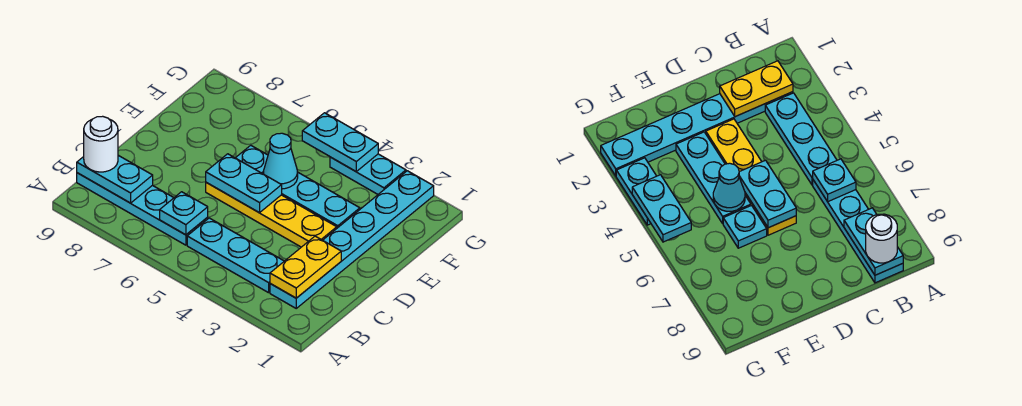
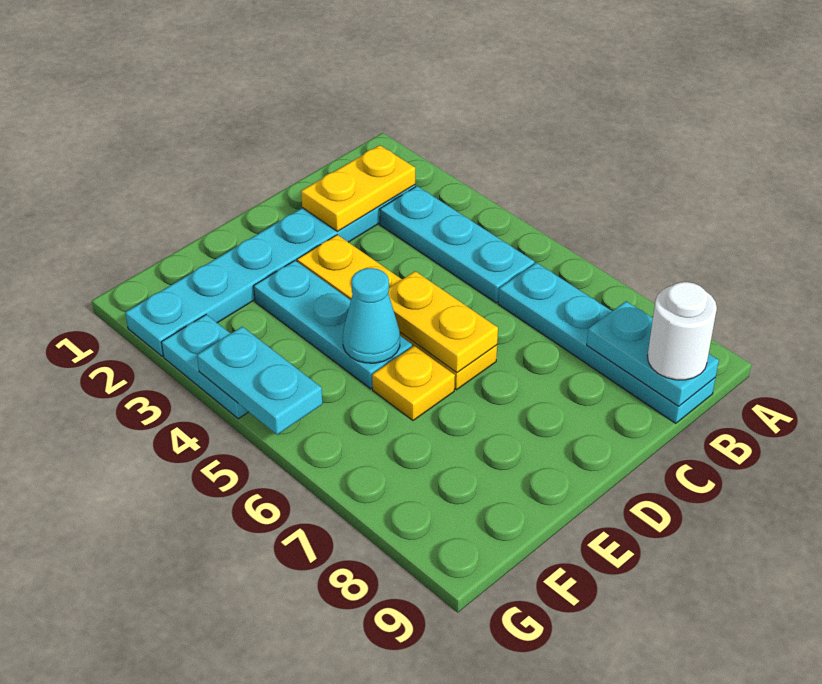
cyan 1x1 plate [160,192,208,235] -> none
cyan 1x2 plate [206,154,282,213] -> yellow 1x2 plate [388,271,498,373]
cyan 1x1 plate [236,145,268,174] -> yellow 1x1 plate [372,346,455,420]

